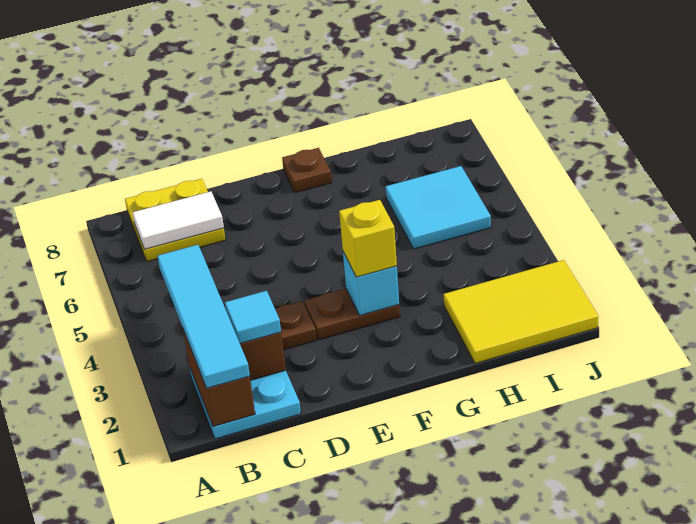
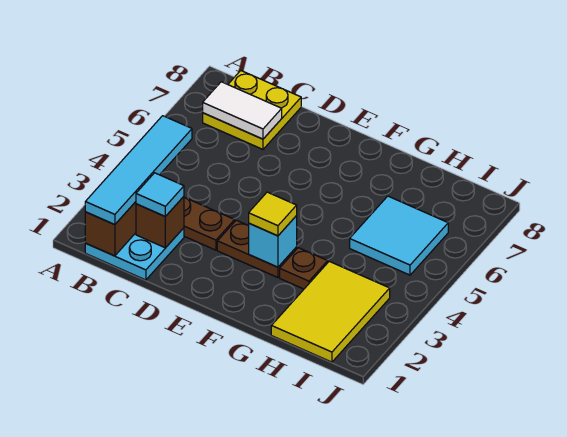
yellow 1x1 brick [339,200,397,277] -> yellow 1x1 tile [249,192,297,236]
brown 1x1 plate [282,148,332,193] -> brown 1x1 plate moved to [280,248,328,289]
yellow 2x3 tile [444,260,598,363] -> yellow 2x3 tile turned to [271,261,390,362]

